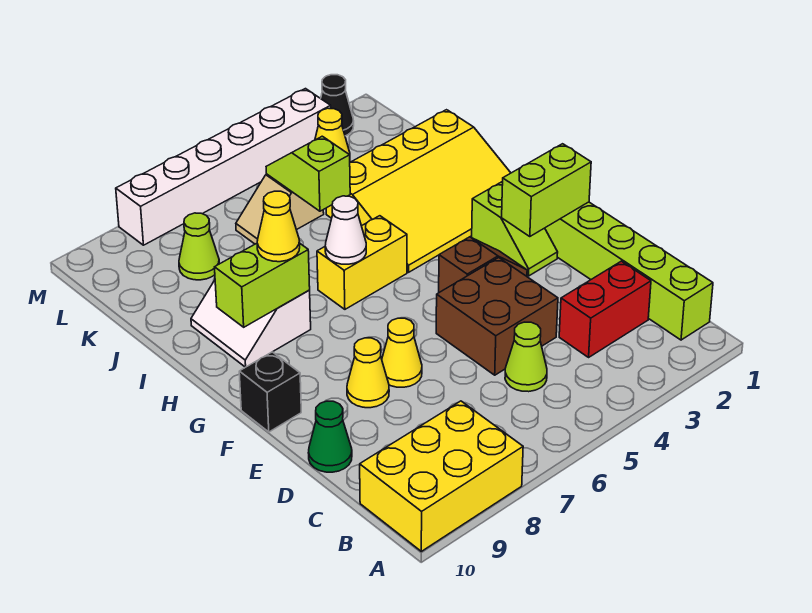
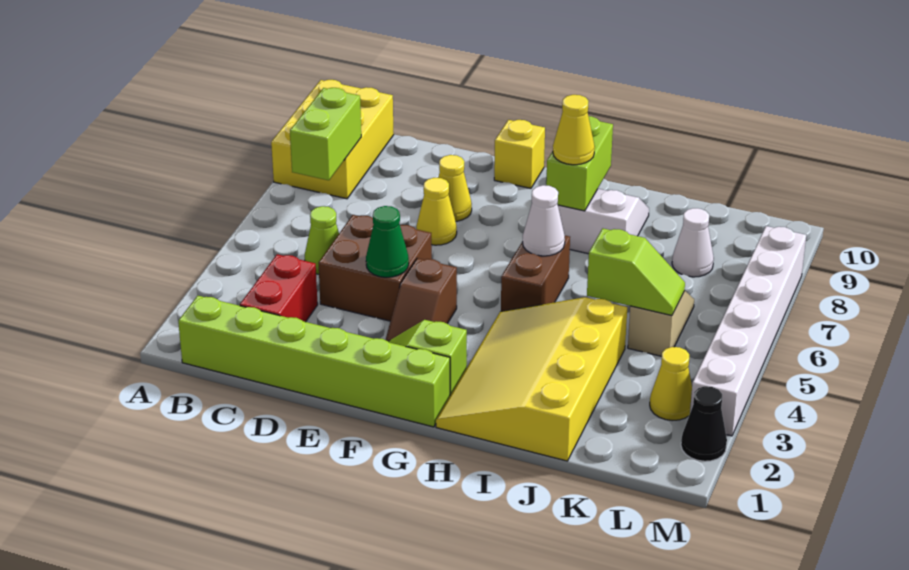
green 1x1 cone [309,401,352,472] -> green 1x1 cone moved to [366,206,409,277]
lime 1x2 brick [502,144,591,237] -> lime 1x2 brick moved to [290,88,361,180]
black 1x1 brick [239,352,301,432] -> yellow 1x1 brick [494,120,545,188]
yellow 1x2 brick [317,216,407,309] -> brown 1x2 brick [501,236,570,311]
lime 1x1 cone [179,213,219,280] -> white 1x1 cone [672,208,714,277]

